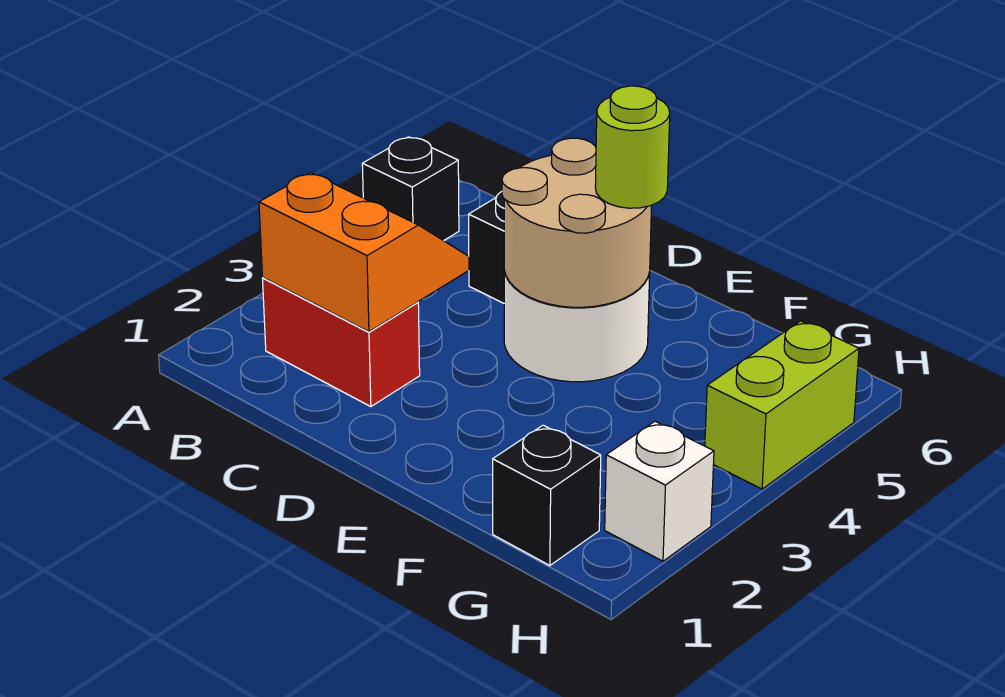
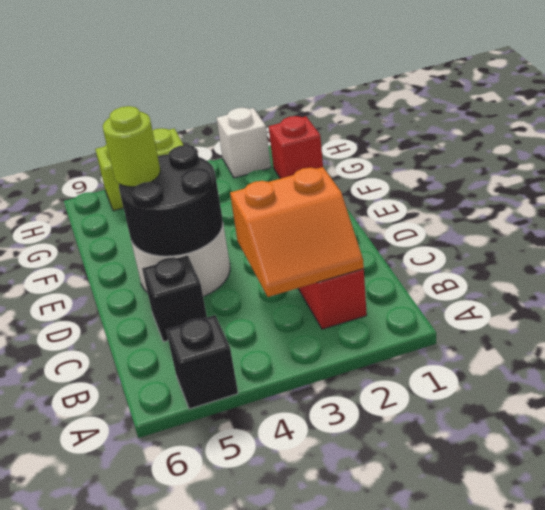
orange 2x2 slope [259,173,469,332] -> orange 2x2 slope turned to [230,167,364,297]
tan 2x2 round brick [502,138,652,307] -> black 2x2 round brick [119,145,223,256]
black 1x1 brick [493,425,601,566] -> red 1x1 brick [269,116,323,179]

